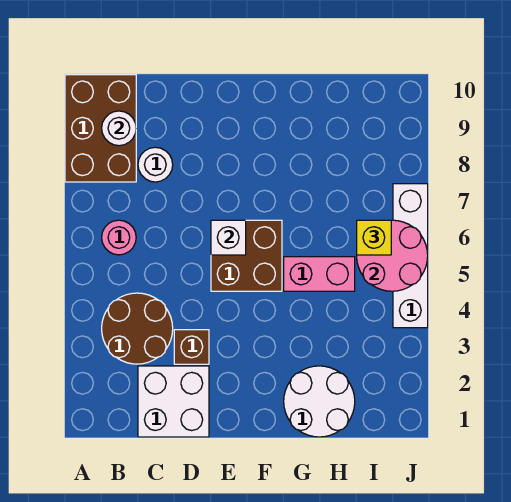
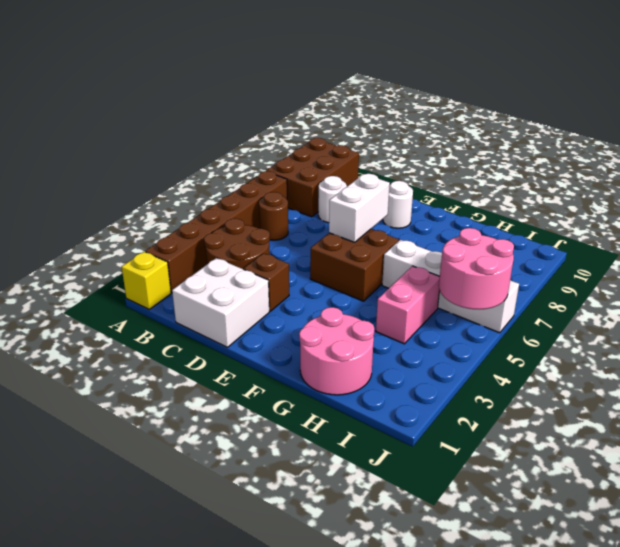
none -> brown 1x6 brick [145,171,287,293]
pink 1x1 round brick [102,220,136,255] -> brown 1x1 round brick [259,192,288,240]
white 1x1 round brick [102,111,136,146] -> white 1x1 round brick moved to [383,181,413,228]
white 1x1 brick [211,220,246,255] -> white 1x2 brick [329,174,390,242]
white 2x2 round brick [284,366,355,437] -> pink 2x2 round brick [299,307,374,395]
pink 1x2 brick [284,257,355,291] -> pink 1x2 brick turned to [376,266,440,344]
yellow 1x1 brick [357,220,391,255] -> yellow 1x1 brick moved to [122,252,171,309]
white 1x4 brick [393,184,428,328] -> white 1x4 brick turned to [382,240,519,333]

